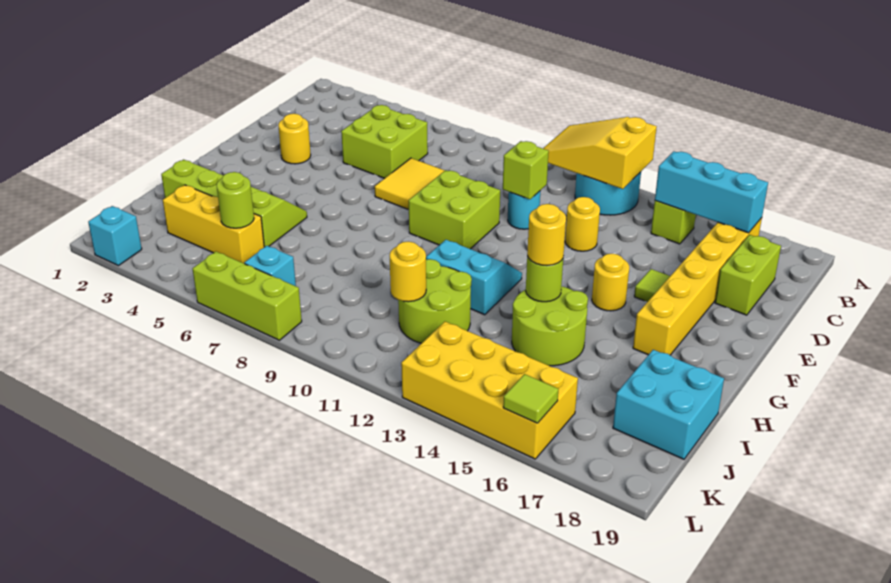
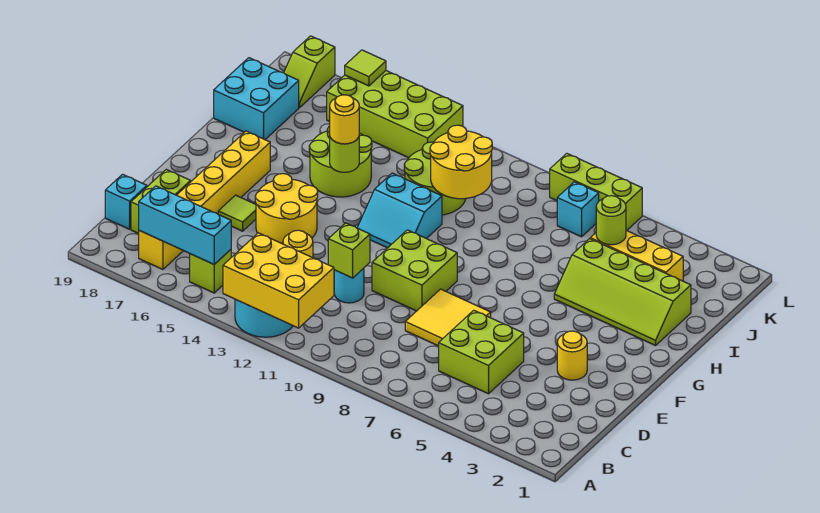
yellow 2x3 slope [543,117,657,189] -> yellow 2x3 brick [223,233,334,328]
yellow 1x1 round brick [592,254,629,311] -> yellow 2x2 round brick [255,174,318,244]
yellow 1x1 round brick [390,242,426,302] -> yellow 2x2 round brick [430,125,492,199]
yellow 2x4 brick [401,322,578,459] -> lime 2x4 brick [327,71,463,158]
none -> lime 1x2 slope [284,36,335,108]
cyan 1x1 brick [88,206,142,266] -> cyan 1x1 brick moved to [105,174,147,229]

